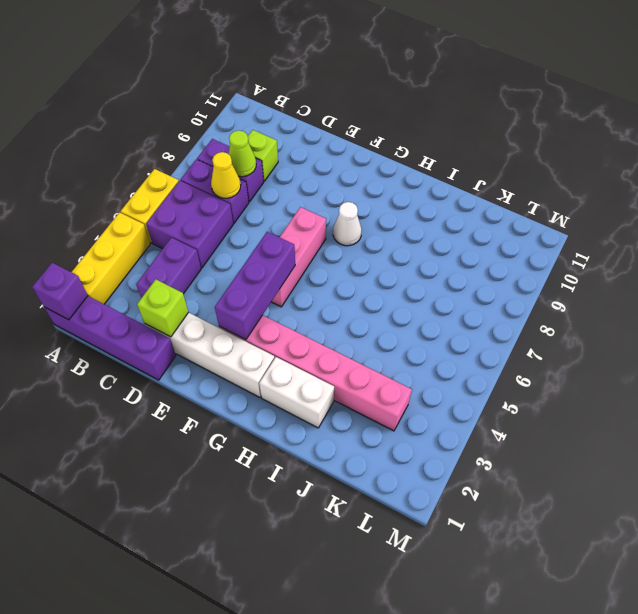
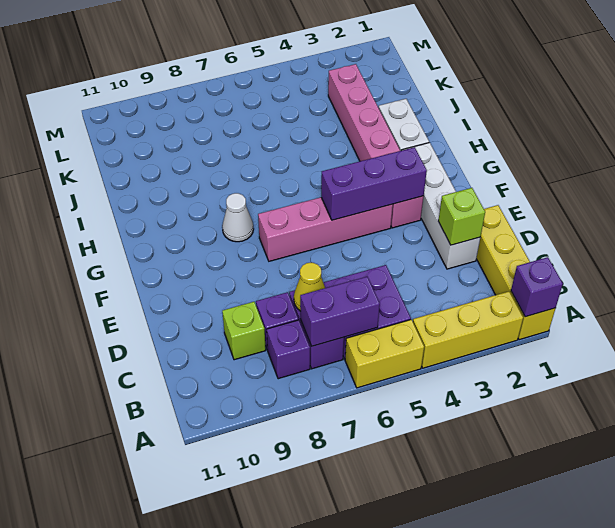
purple 1x4 brick [44,296,176,380] -> yellow 1x4 brick [476,205,556,340]
purple 1x2 brick [136,238,201,298] -> purple 1x2 brick moved to [300,276,380,346]
lime 1x1 cone [229,130,256,177] -> none
pink 1x3 brick [271,207,326,307] -> pink 1x4 brick [258,197,393,261]

